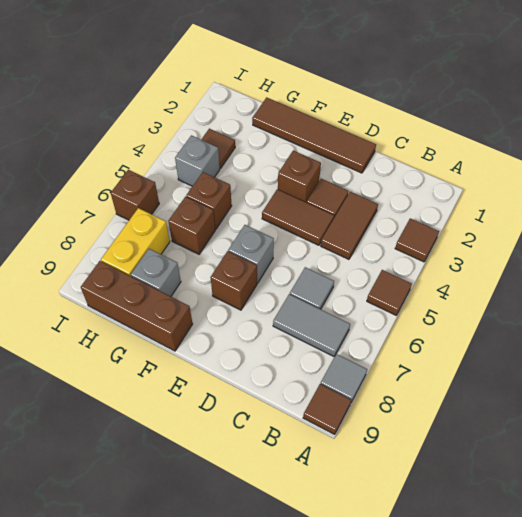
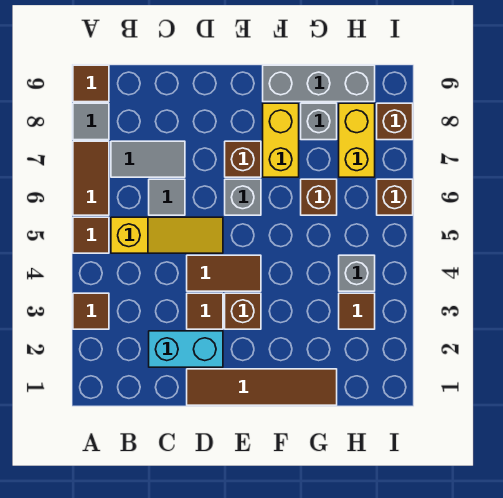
none -> yellow 1x3 slope [111,217,223,253]
none -> cyan 1x2 brick [149,331,223,367]
brown 1x2 tile [321,192,378,259] -> brown 1x2 tile moved to [73,141,109,215]
none -> yellow 1x2 brick [263,103,299,177]
brown 1x3 brick [81,261,193,351] -> grey 1x3 brick [263,65,375,102]
brown 1x1 brick [186,172,232,229] -> brown 1x1 brick moved to [377,103,413,140]

